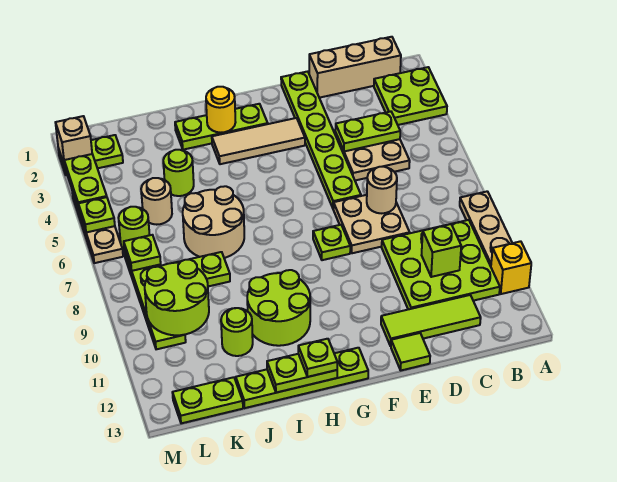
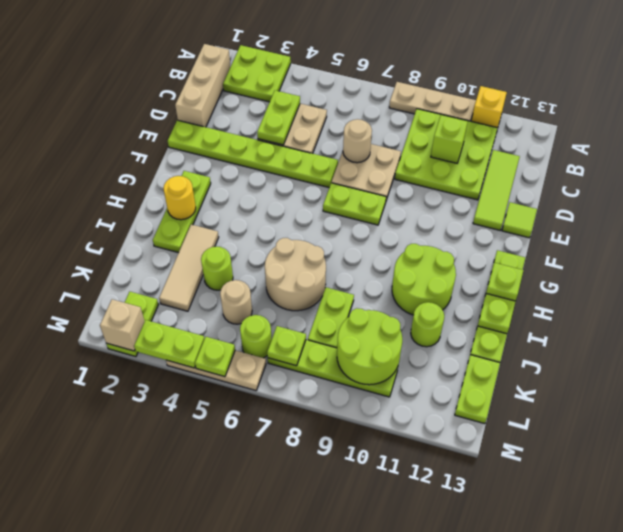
tan 1x3 tile [212,118,305,164] -> tan 1x3 tile moved to [159,225,219,311]
lime 1x1 plate [313,225,350,260] -> lime 1x2 plate [323,183,386,225]

